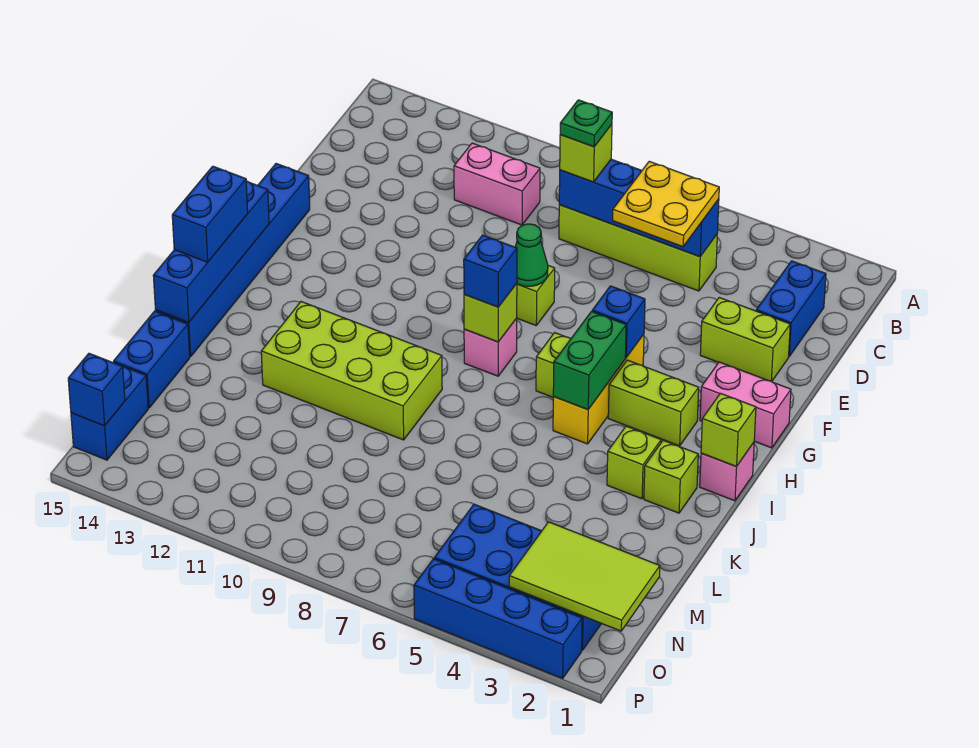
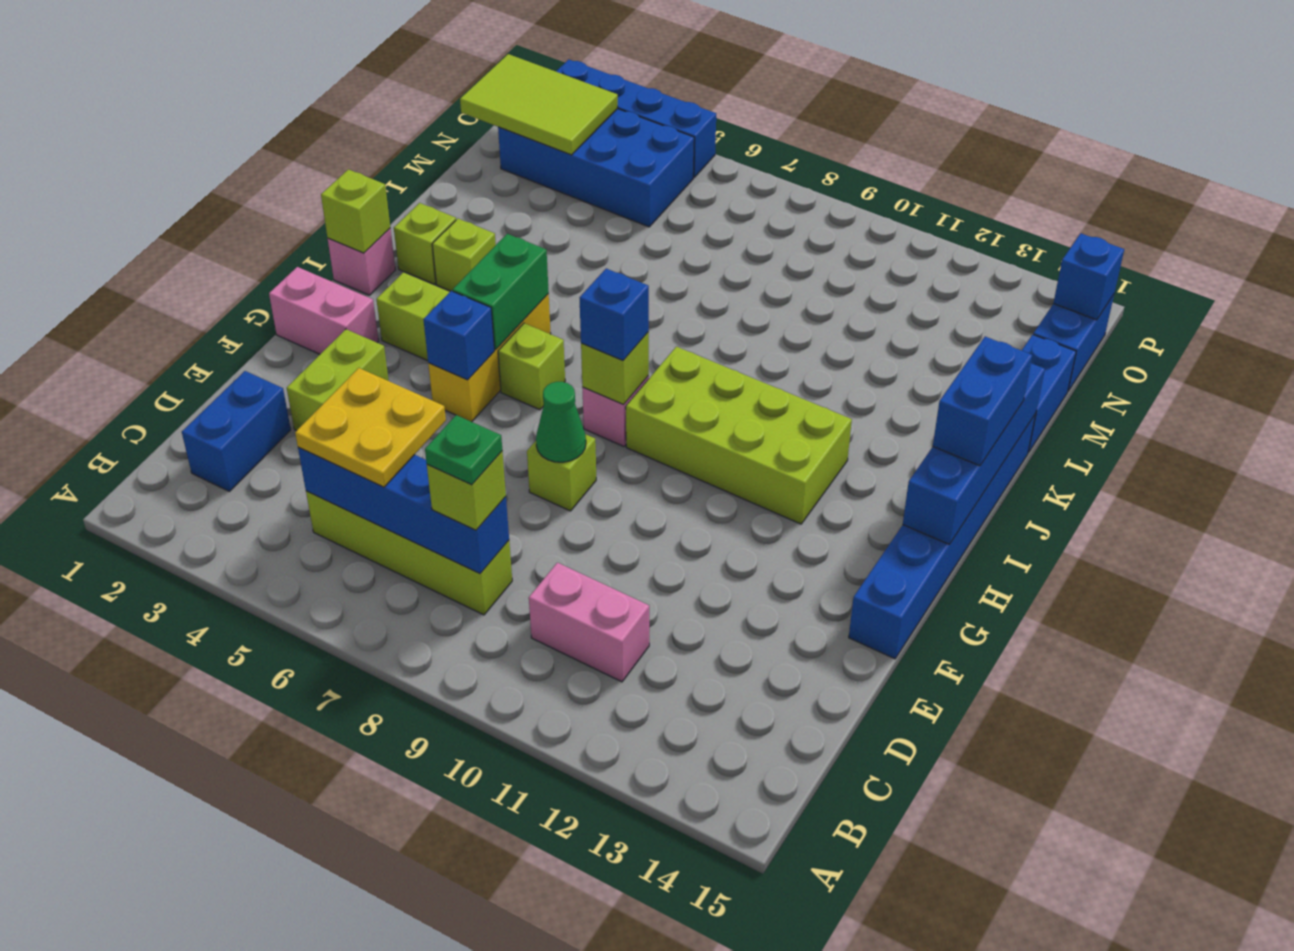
lime 1x2 brick [700,298,790,382] -> lime 1x2 brick turned to [287,329,389,430]
lime 2x4 brick [261,302,442,440] -> lime 2x4 brick moved to [626,347,852,524]

